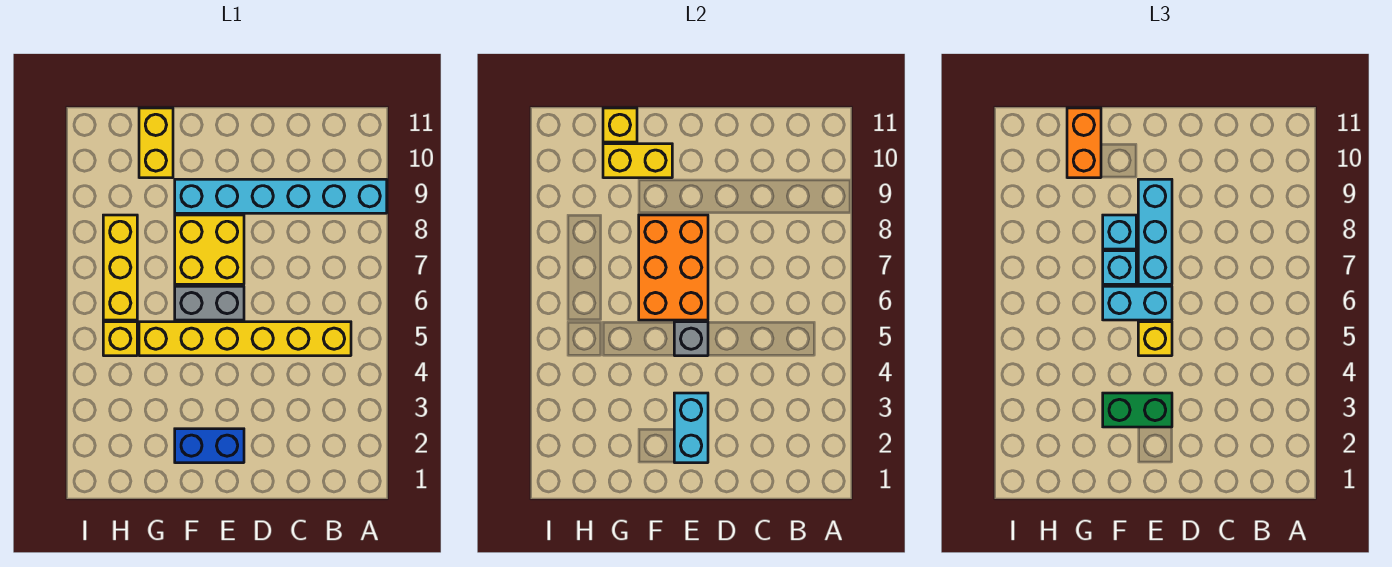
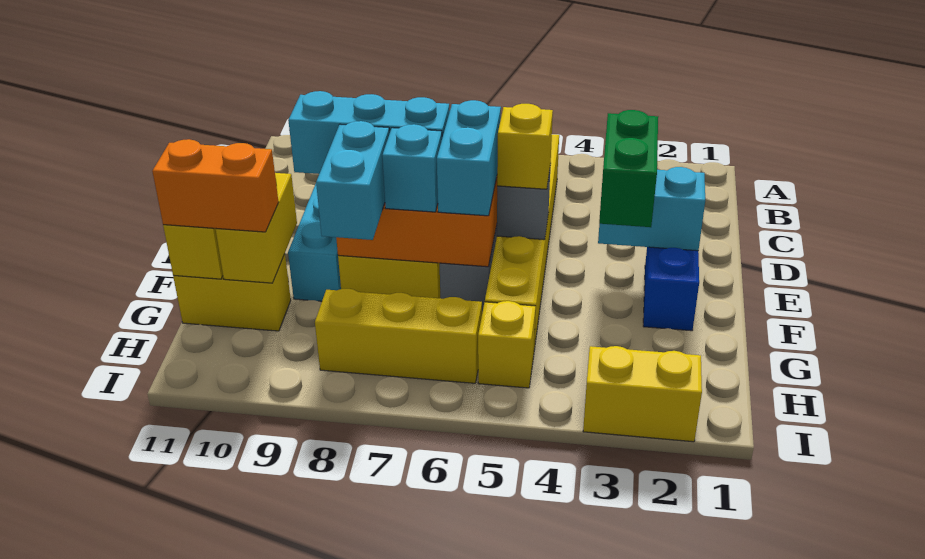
cyan 1x1 brick [1103,215,1136,249] -> cyan 1x2 brick [316,121,389,240]
none -> yellow 1x2 brick [583,346,702,442]

